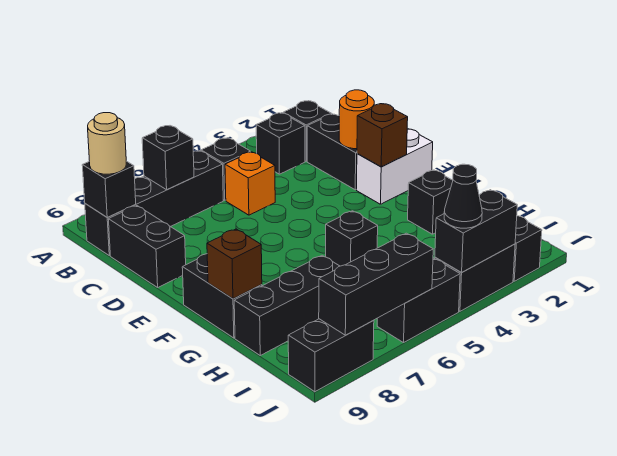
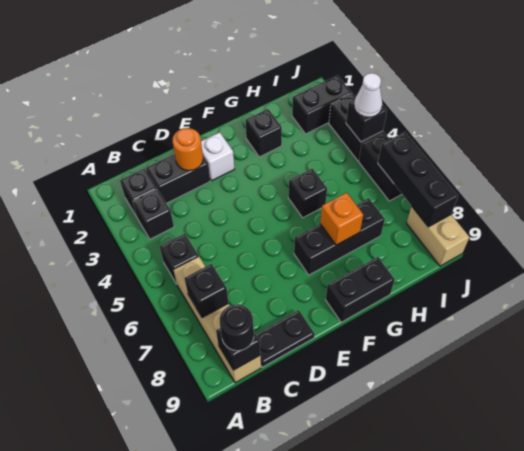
black 1x4 brick [85,151,223,256] -> tan 1x4 brick [174,257,261,383]
tan 1x1 round brick [88,113,126,174] -> black 1x1 round brick [220,304,254,351]
orange 1x1 brick [225,152,275,215] -> orange 1x1 brick moved to [320,193,363,245]
black 1x2 brick [108,206,186,287] -> black 1x2 plate [256,310,315,367]
white 1x2 brick [357,129,433,204] -> white 1x1 brick [201,132,234,180]
brown 1x1 brick [357,104,408,167] -> none
brown 1x1 brick [207,229,262,299] -> none
black 1x3 brick [234,255,339,355] -> black 1x3 brick turned to [294,198,385,275]
black 1x2 brick [435,190,517,272] -> black 1x1 brick [346,100,387,142]
black 1x1 cone [444,164,482,228] -> white 1x1 cone [354,73,382,117]
black 1x2 brick [288,319,374,392] -> tan 1x2 brick [407,206,469,266]

